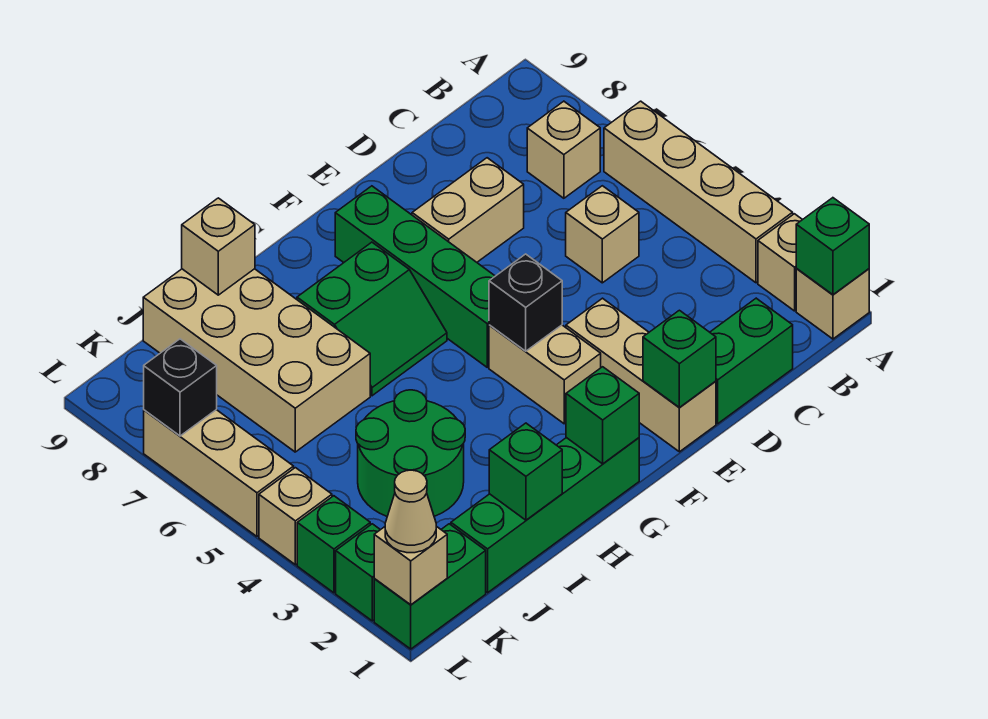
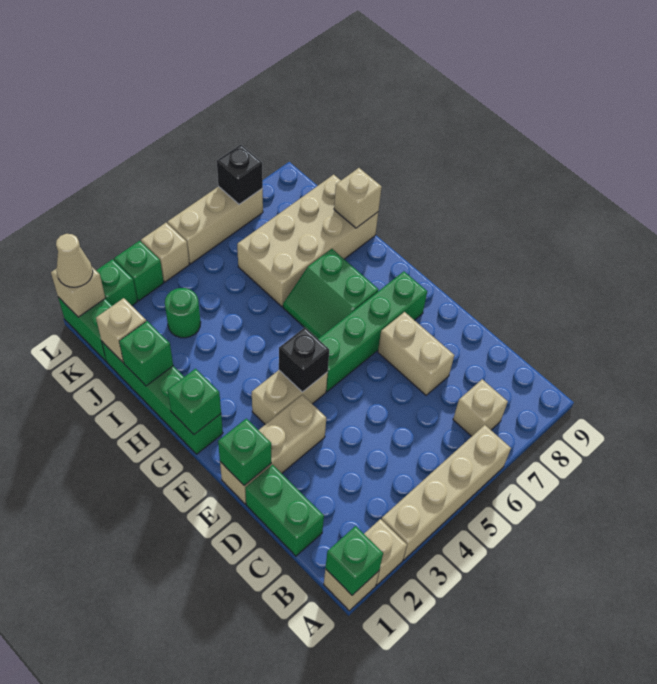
tan 1x1 brick [566,186,639,283] -> tan 1x1 brick moved to [96,298,146,362]
green 2x2 round brick [356,390,465,516] -> green 1x1 round brick [165,288,201,338]

